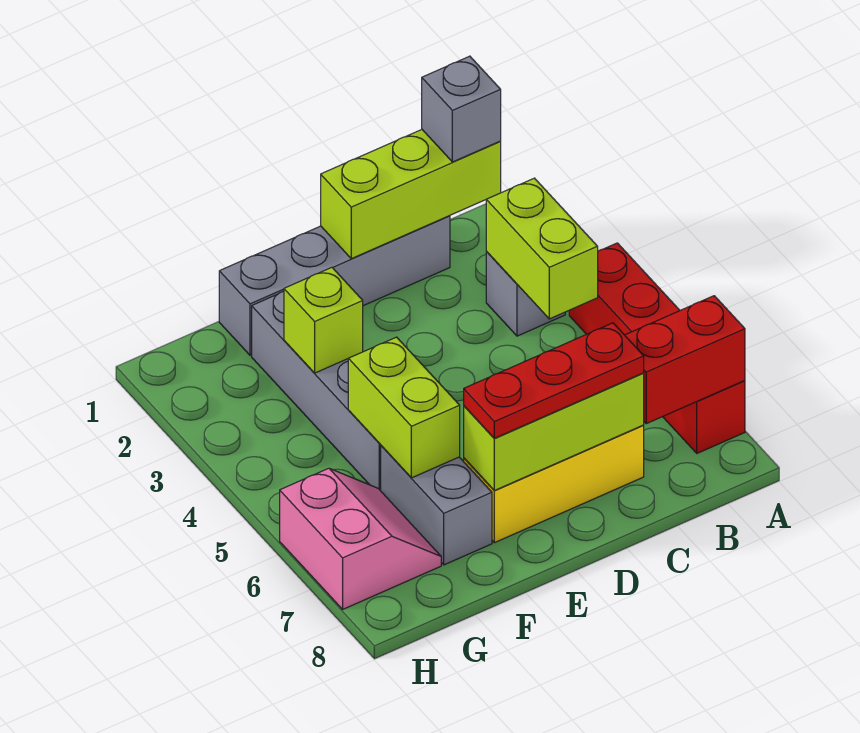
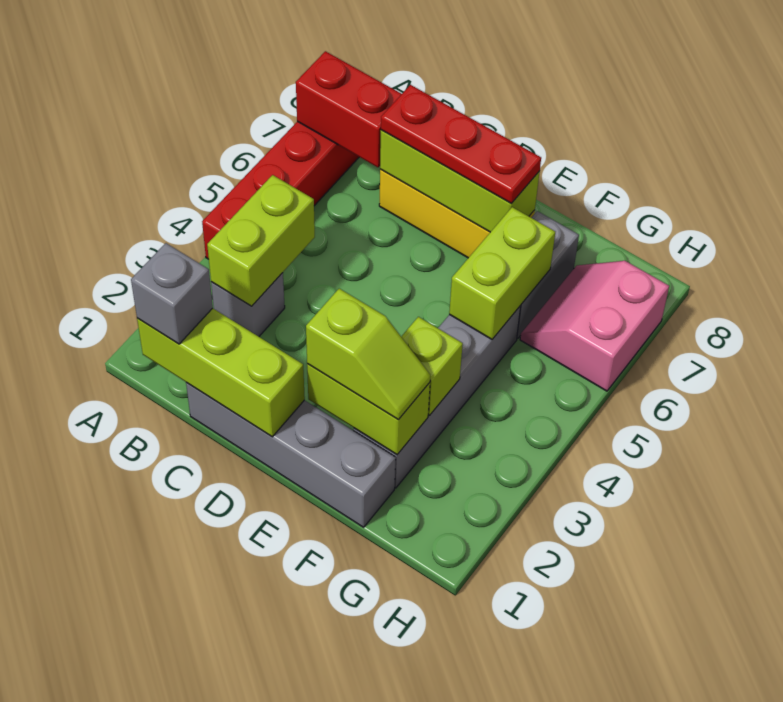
none -> lime 1x2 brick [307,364,430,455]
none -> lime 1x2 slope [306,289,431,420]

